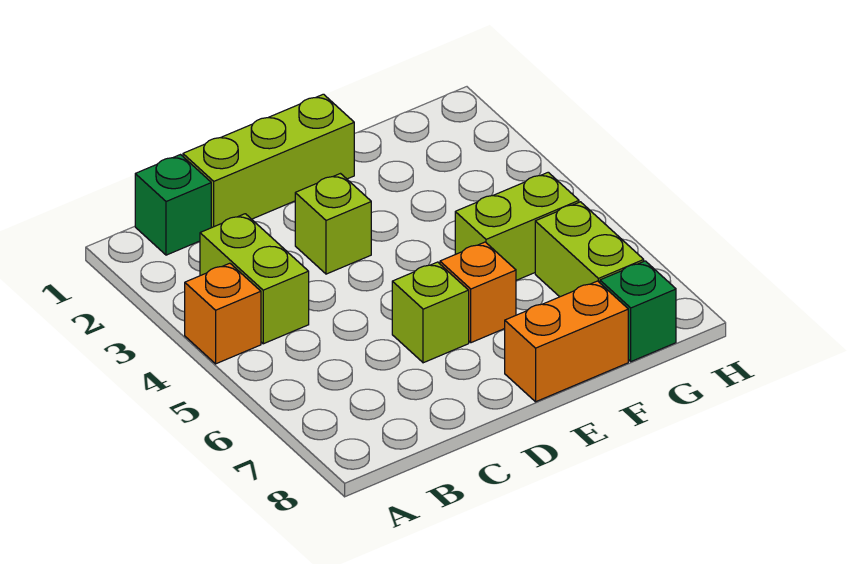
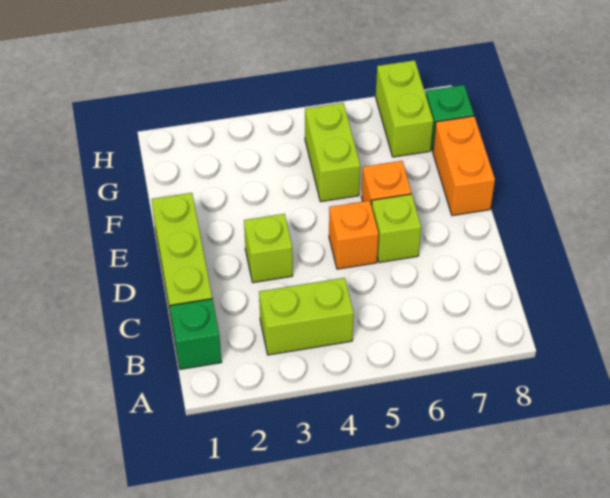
orange 1x1 brick [185,263,261,364] -> orange 1x1 brick moved to [329,201,379,269]
lime 1x2 brick [535,202,644,297] -> lime 1x2 brick turned to [376,60,433,157]

